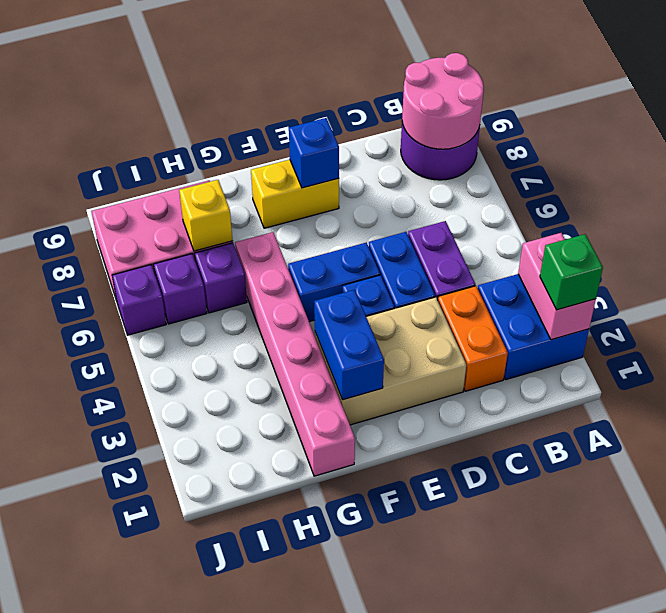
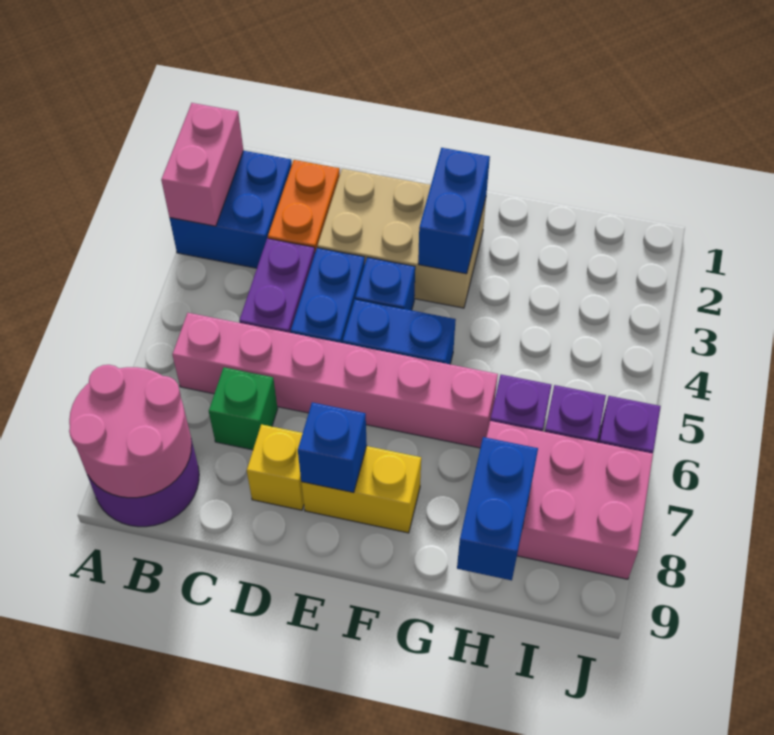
green 1x1 brick [540,234,603,310] -> green 1x1 brick moved to [209,367,278,450]
pink 1x6 brick [235,232,355,476] -> pink 1x6 brick turned to [172,313,498,448]
yellow 1x1 brick [179,180,233,251] -> yellow 1x1 brick moved to [247,424,304,510]
none -> blue 1x2 brick [457,437,538,580]

